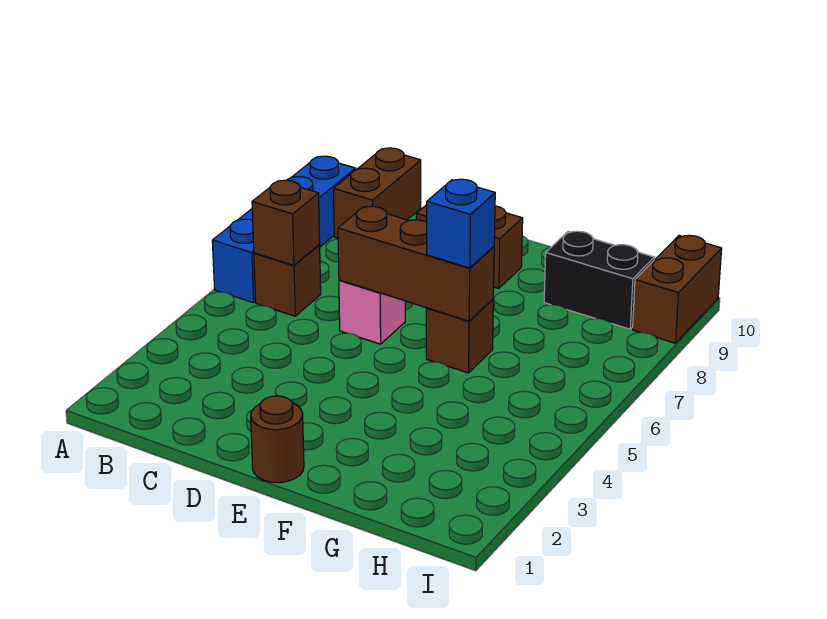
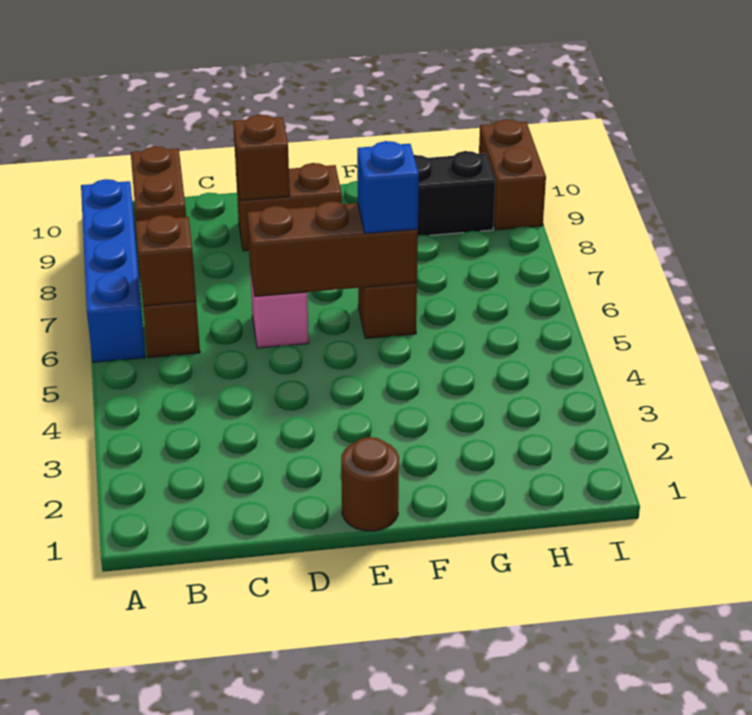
none -> brown 1x1 brick [233,115,290,200]

